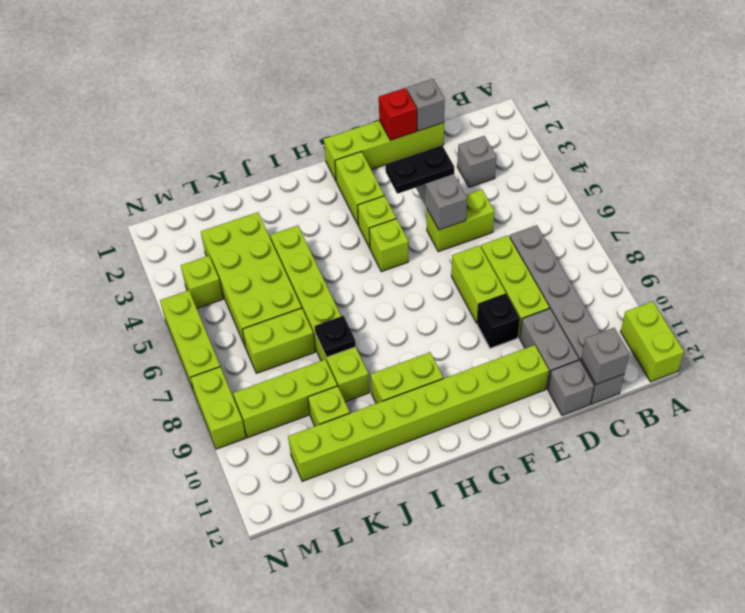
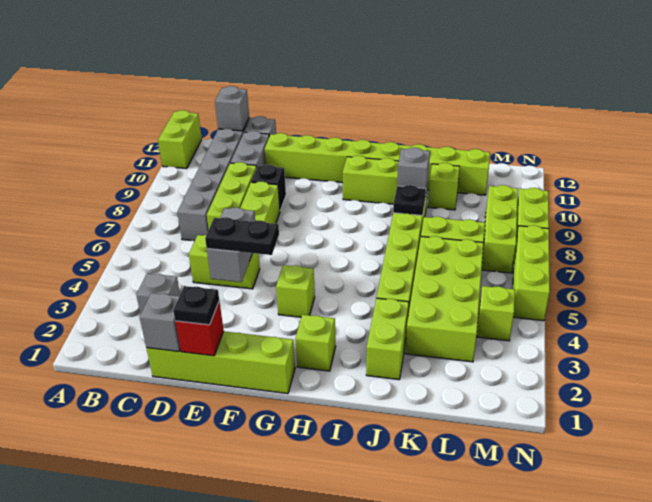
none -> black 1x1 plate [173,286,219,325]
lime 1x2 brick [335,152,384,226] -> lime 1x2 brick moved to [366,298,409,380]
lime 1x1 brick [369,218,408,272] -> lime 1x1 brick moved to [295,315,336,371]
none -> grey 1x1 brick [397,148,430,196]
lime 1x3 brick [233,360,337,437] -> lime 1x3 brick turned to [482,185,518,273]

